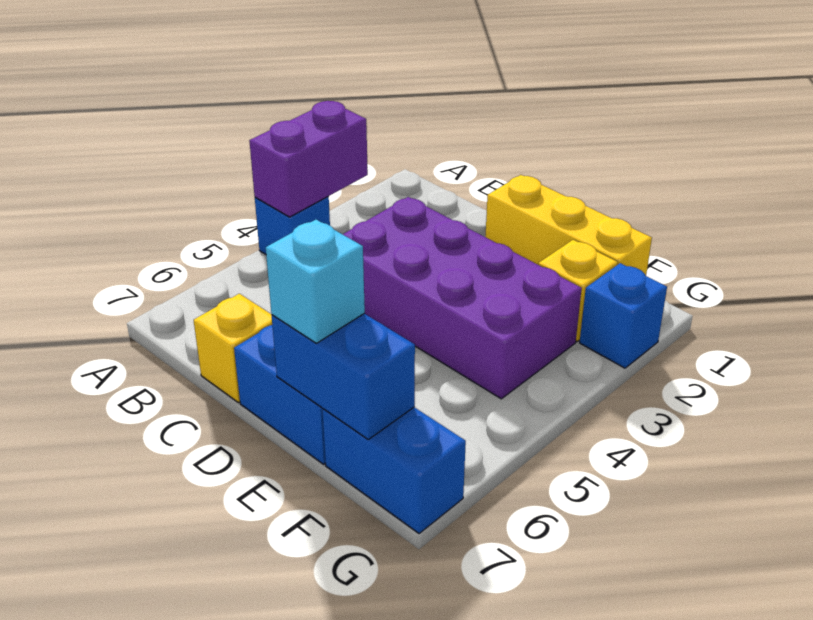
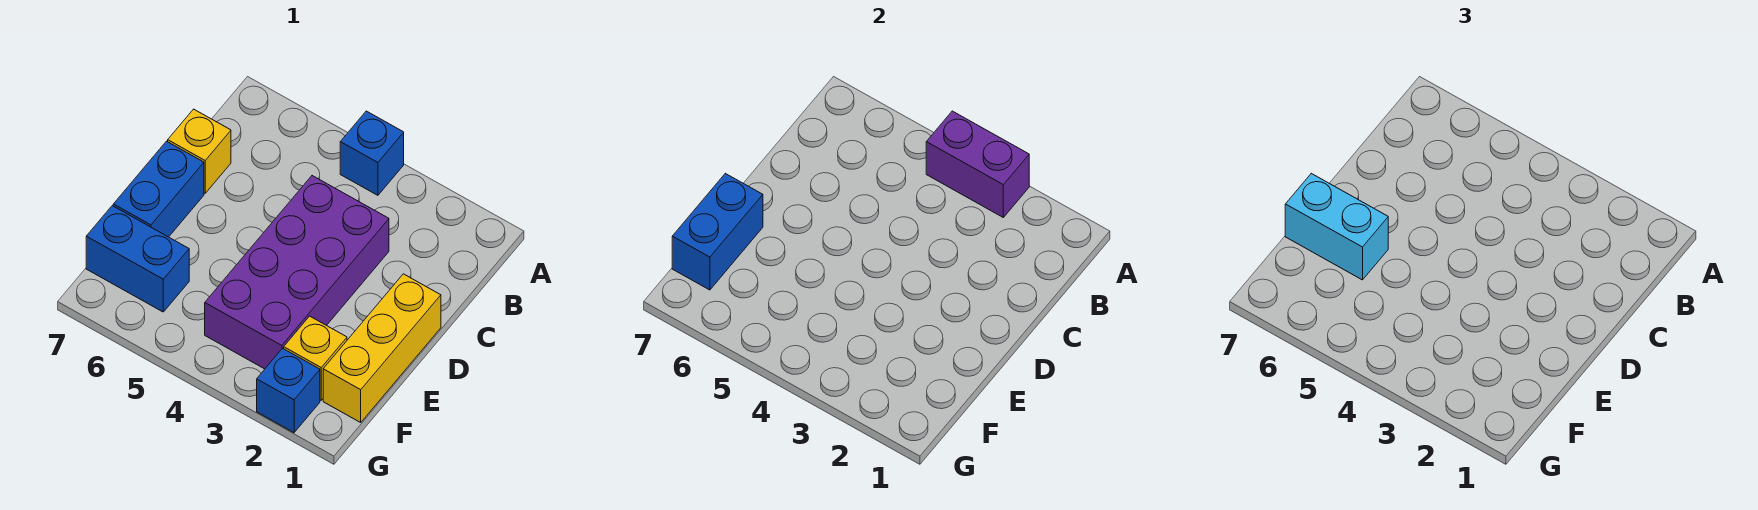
cyan 1x1 brick [266,220,365,343] -> cyan 1x2 brick [1285,173,1388,280]
blue 1x2 brick [322,407,466,534] -> blue 1x2 brick turned to [86,206,189,312]

